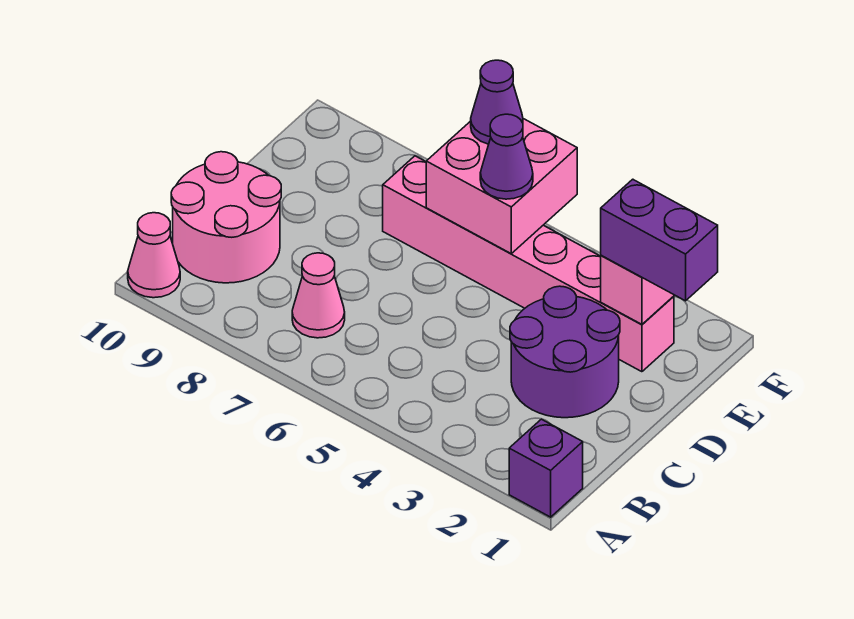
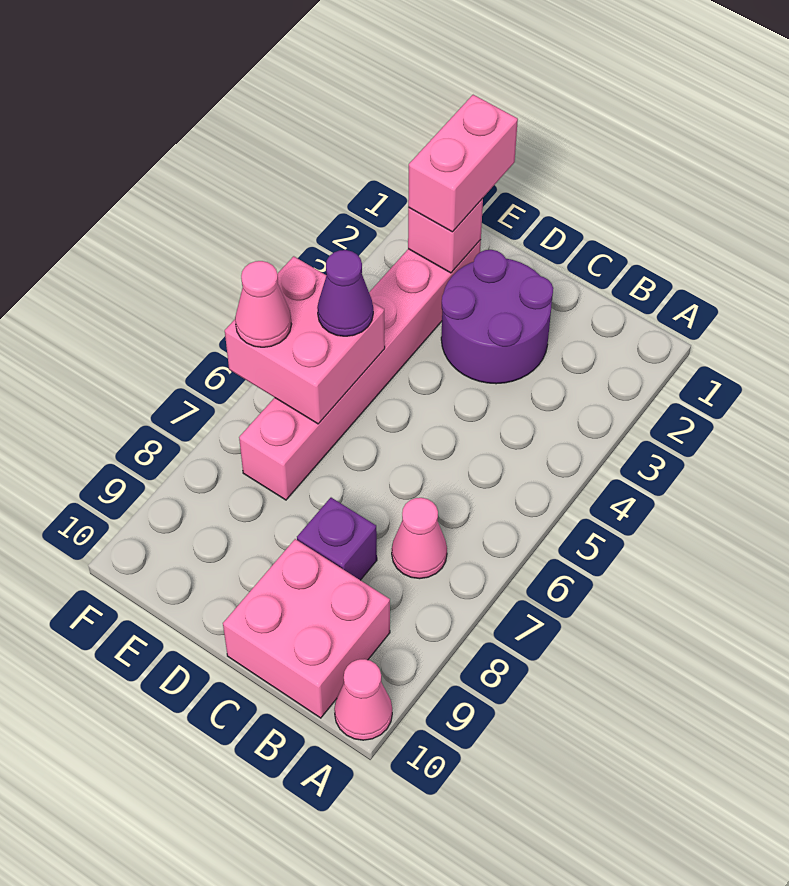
purple 1x1 brick [509,419,583,517] -> purple 1x1 brick moved to [297,498,377,580]
pink 2x2 round brick [171,152,281,283] -> pink 2x2 brick [223,539,390,718]
purple 1x2 brick [601,179,718,301] -> pink 1x2 brick [408,95,518,232]
purple 1x1 cone [471,60,523,144] -> pink 1x1 cone [235,261,292,347]

